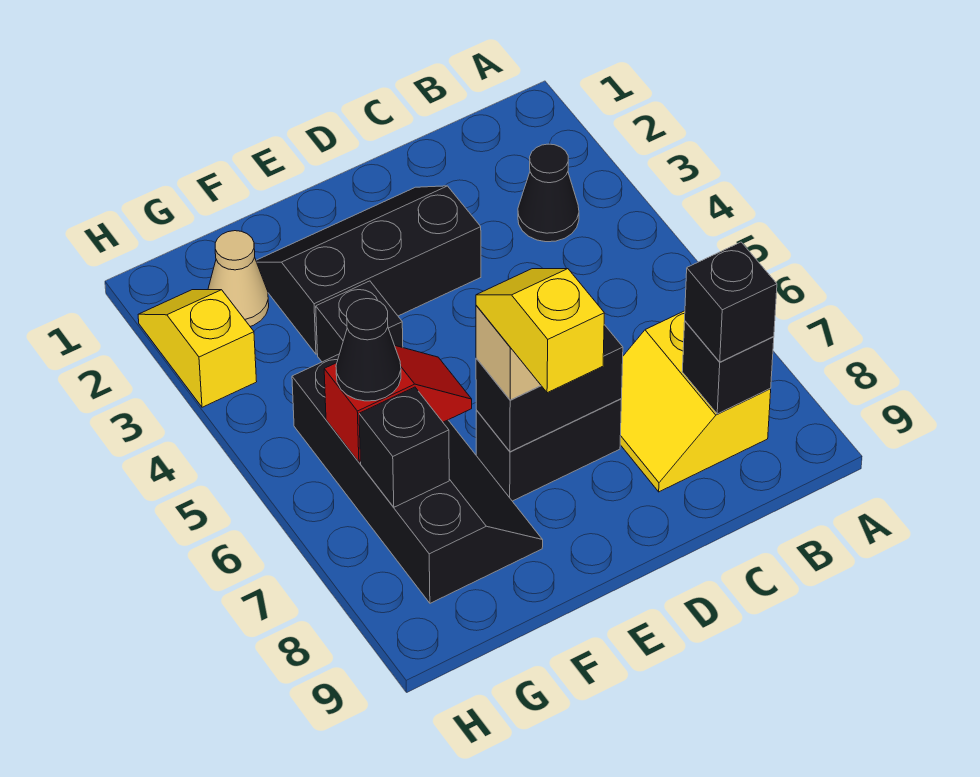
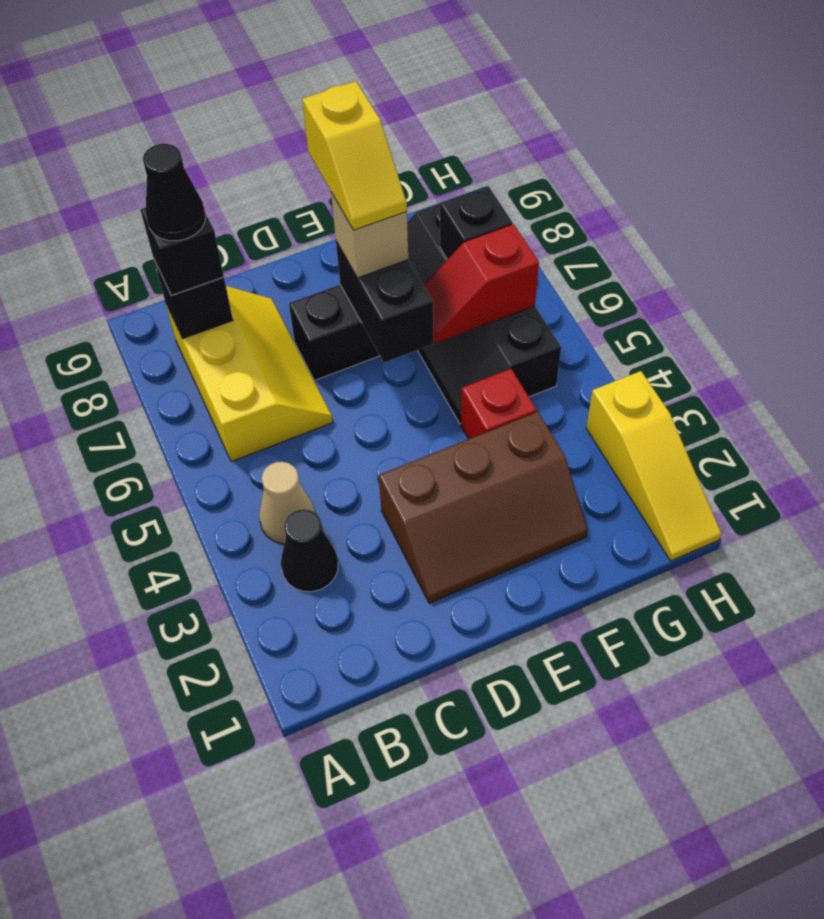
yellow 2x2 slope [620,311,771,492] -> yellow 2x3 slope [166,286,333,462]
black 2x3 slope [256,186,481,354] -> brown 2x3 slope [379,412,588,603]
black 1x2 brick [476,325,623,452] -> black 1x2 brick turned to [336,241,433,363]
black 1x1 brick [316,281,403,362] -> red 1x1 brick [461,369,537,439]
tan 1x1 cone [208,231,269,326] -> tan 1x1 cone moved to [259,462,315,544]
black 1x1 cone [336,299,401,401] -> black 1x1 cone moved to [143,144,206,241]
yellow 1x2 slope [138,290,257,407] -> yellow 1x3 slope [586,371,721,561]

